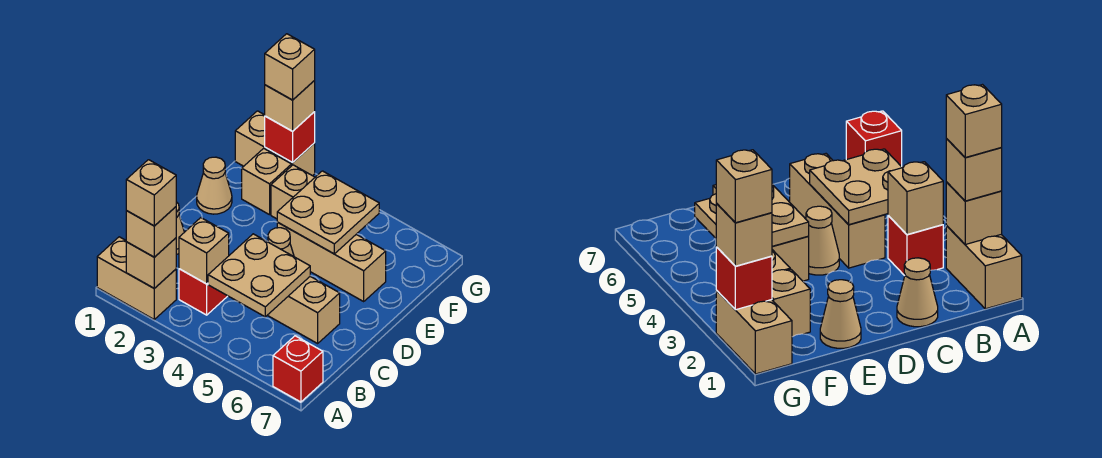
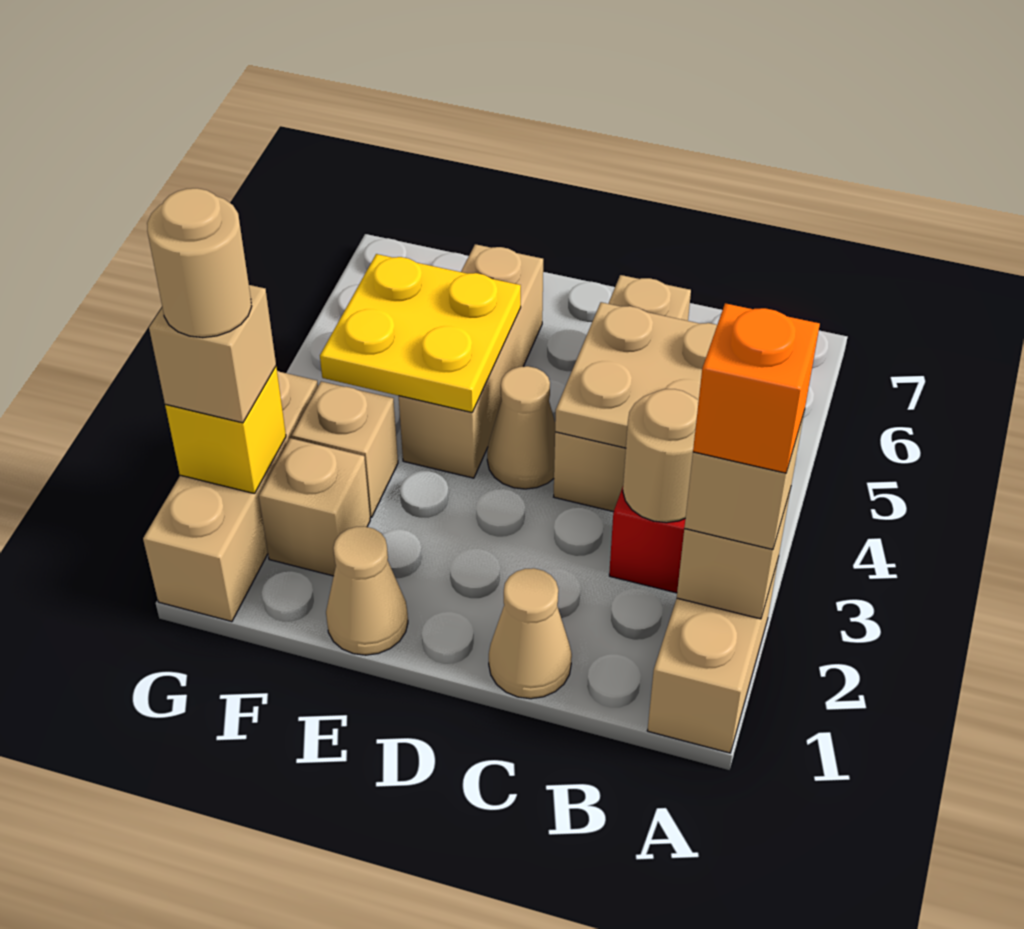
tan 1x1 brick [126,160,176,226] -> orange 1x1 brick [693,303,820,473]
red 1x1 brick [273,336,323,402] -> none
tan 1x1 brick [179,218,229,284] -> tan 1x1 round brick [623,389,699,523]
tan 2x2 plate [277,171,379,254] -> yellow 2x2 plate [320,254,521,412]
tan 1x2 brick [235,111,315,176] -> tan 1x3 brick [143,371,318,622]
red 1x1 brick [265,112,315,163] -> yellow 1x1 brick [165,367,286,494]
tan 1x1 brick [265,34,315,100] -> tan 1x1 round brick [147,188,252,338]

